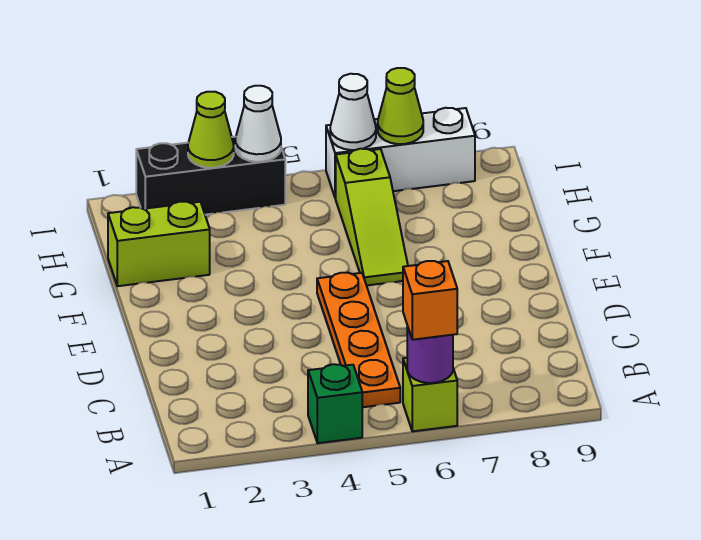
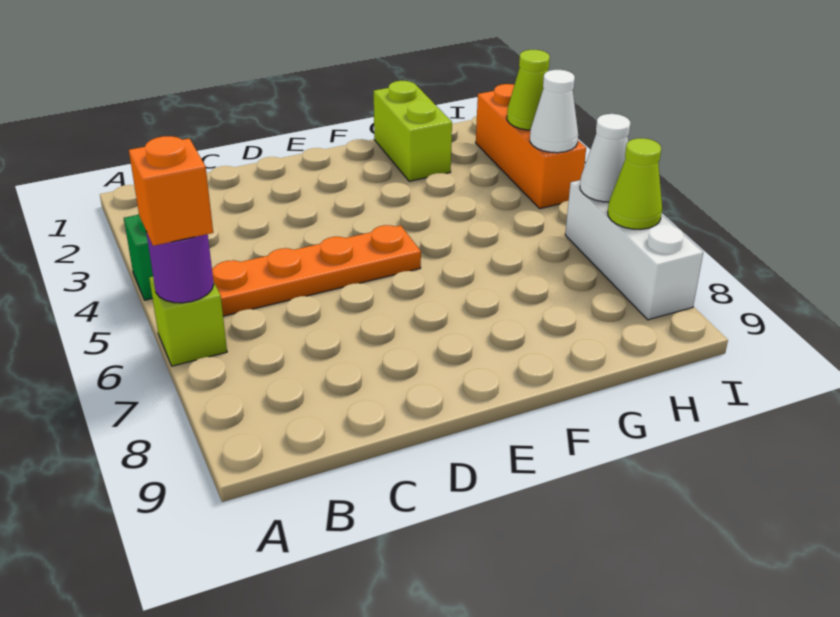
lime 1x3 slope [336,149,408,286] -> none
black 1x3 brick [136,137,285,215] -> orange 1x3 brick [476,84,586,209]

